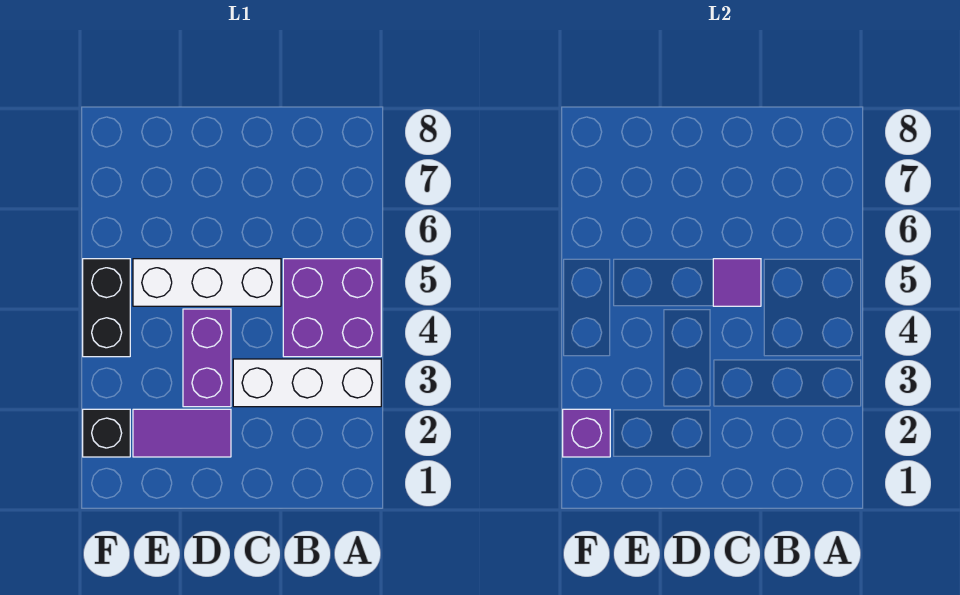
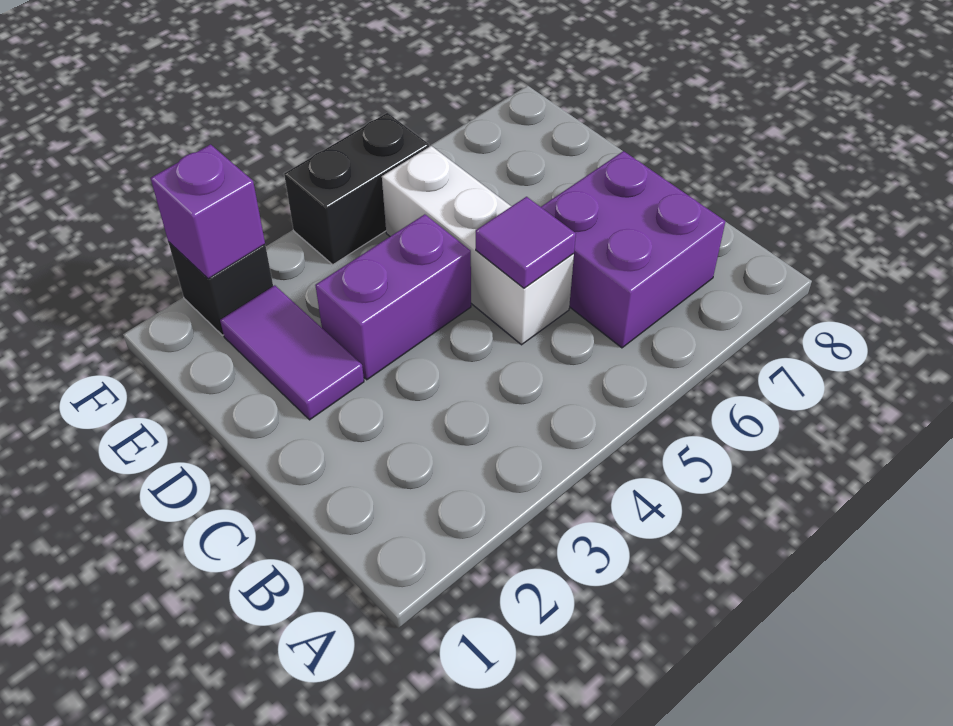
white 1x3 brick [233,359,381,407] -> none
purple 2x2 brick [283,259,381,357] -> purple 2x2 brick moved to [541,151,725,348]

